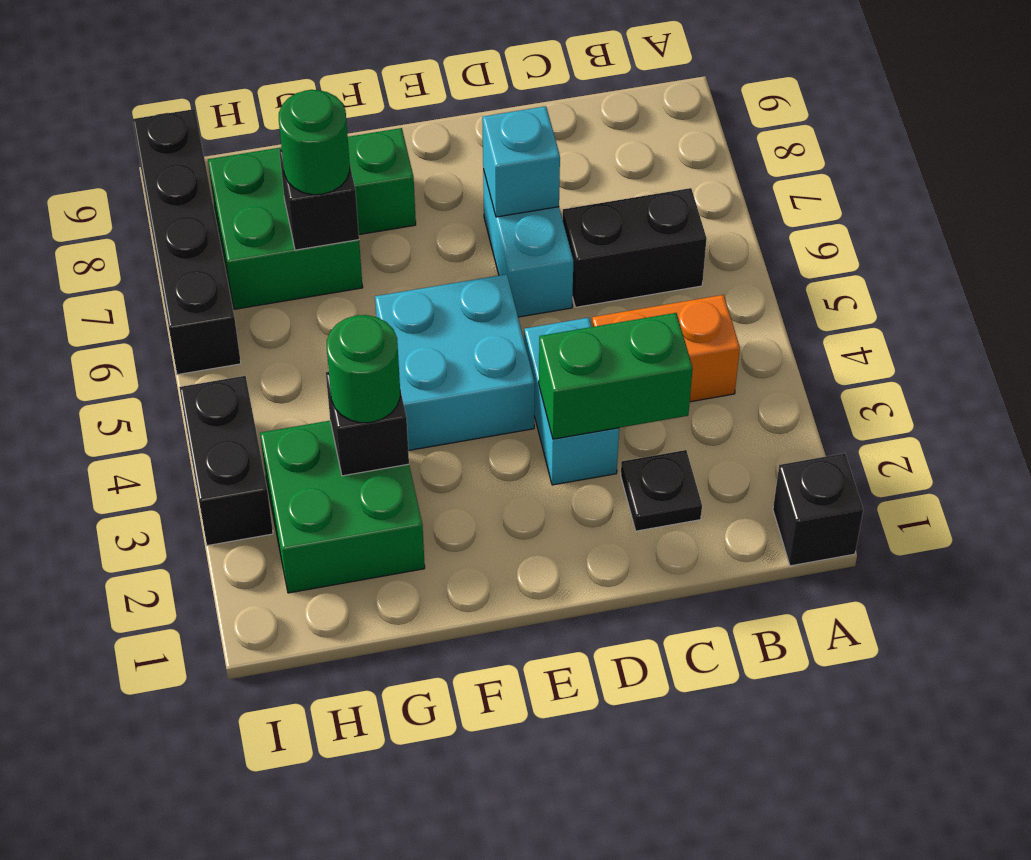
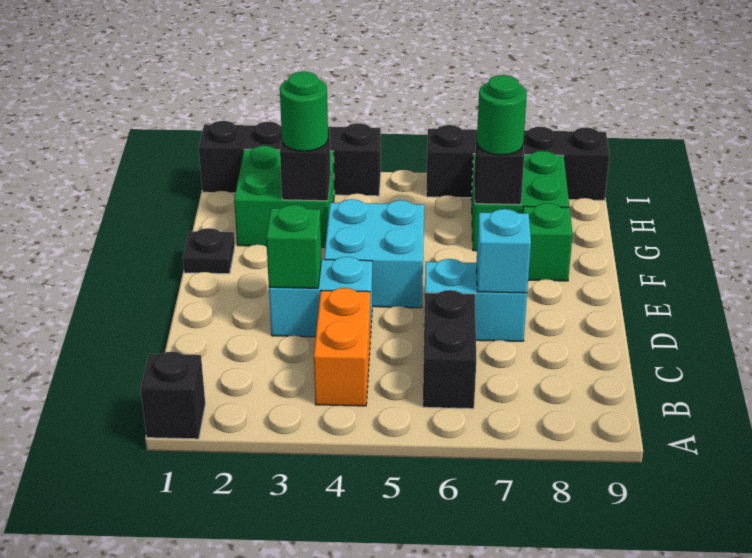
black 1x1 plate [621,450,702,531] -> black 1x1 plate moved to [183,228,235,274]
green 1x2 brick [539,313,693,439] -> green 1x1 brick [266,205,322,288]
black 1x2 brick [179,376,273,546] -> black 1x4 brick [199,121,381,196]

